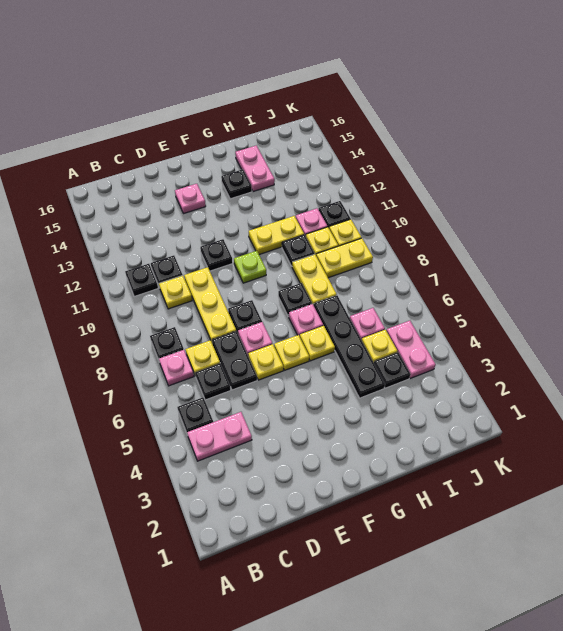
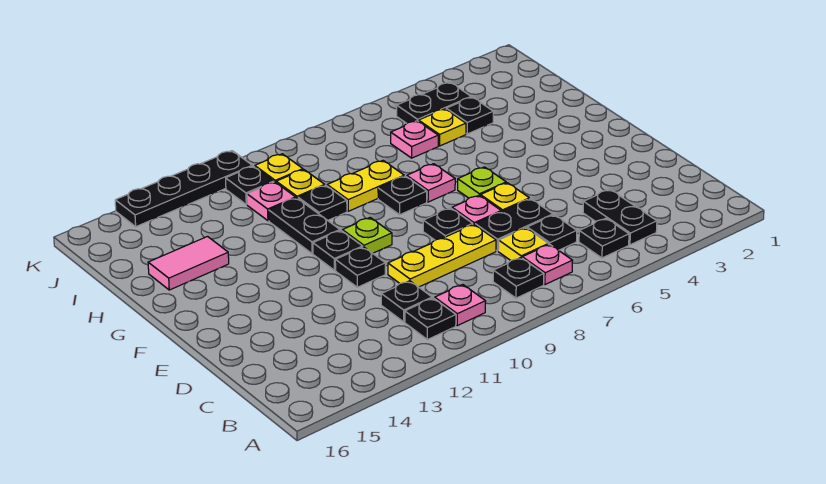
pink 1x2 plate [187,412,252,461] -> black 1x2 plate [583,190,657,245]
yellow 1x1 plate [159,276,192,309] -> none
pink 1x1 plate [175,184,206,213] -> pink 1x1 plate moved to [435,284,486,326]
yellow 1x1 plate [274,335,309,370] -> lime 1x1 plate [458,167,506,198]
yellow 1x1 plate [300,326,335,361] -> none
yellow 1x2 plate [249,216,304,255] -> black 1x2 plate [269,198,340,254]
black 1x1 plate [221,169,252,199] -> black 1x1 plate moved to [313,231,363,270]
black 1x4 plate [314,295,385,398] -> black 1x4 plate moved to [115,151,252,227]
pink 1x2 plate [235,145,275,192] -> pink 1x2 tile [148,237,229,290]
yellow 1x2 plate [316,238,373,278] -> none
pink 1x2 plate [386,321,436,378] -> black 1x2 plate [397,82,471,123]

